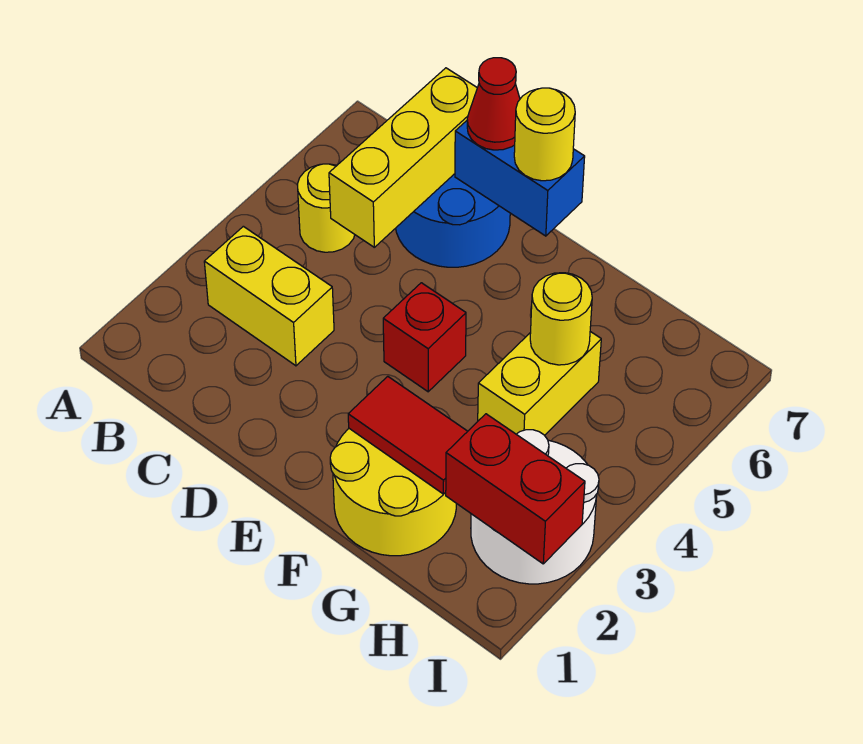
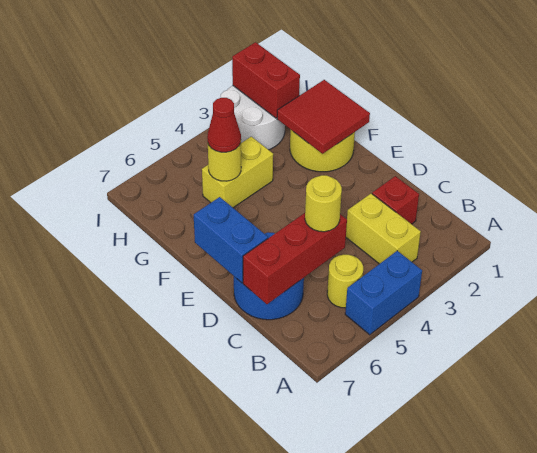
none -> blue 1x2 brick [345,251,422,335]
yellow 1x3 brick [329,68,477,247] -> red 1x3 brick [243,213,347,304]
red 1x1 cone [467,58,520,150] -> red 1x1 cone moved to [207,98,241,152]
red 1x1 brick [383,283,466,392] -> red 1x1 brick moved to [372,176,419,224]
yellow 1x1 round brick [514,88,575,181] -> yellow 1x1 round brick moved to [305,175,342,232]
red 1x2 tile [348,376,468,494] -> red 2x2 tile [277,80,370,154]

